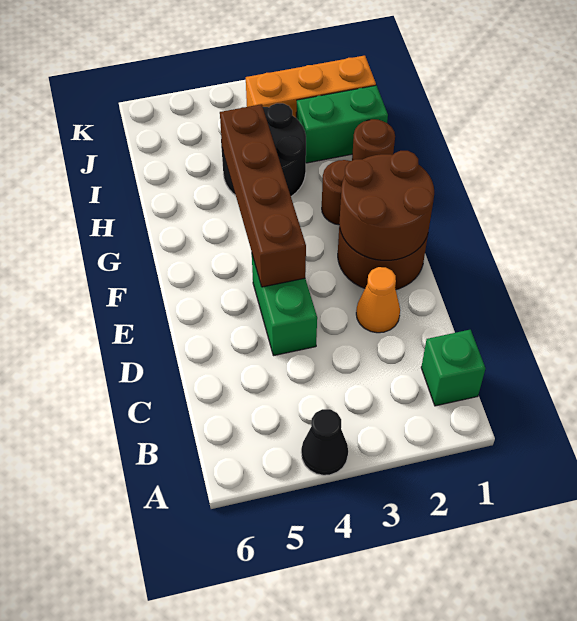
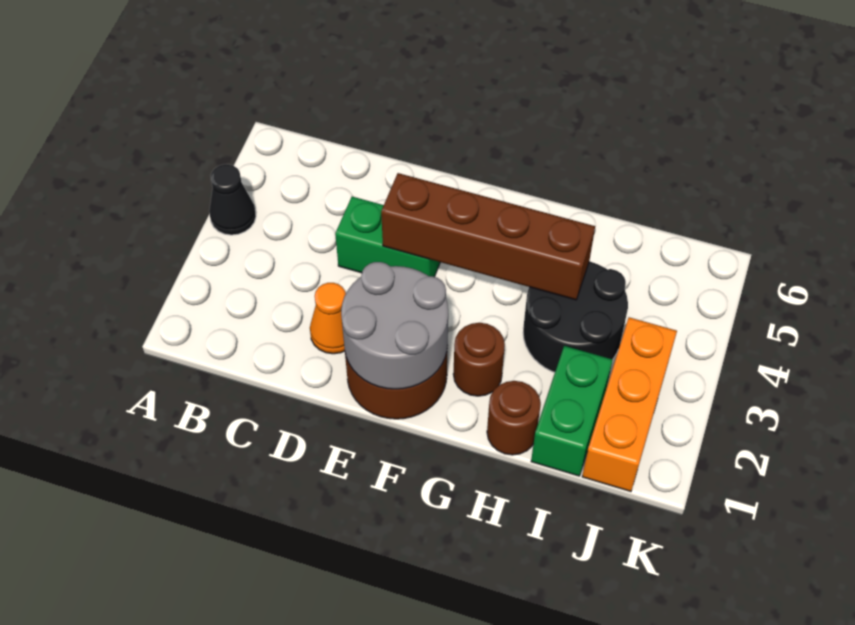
green 1x1 brick [421,330,485,406] -> none
brown 2x2 round brick [340,151,434,260] -> grey 2x2 round brick [341,262,448,389]

